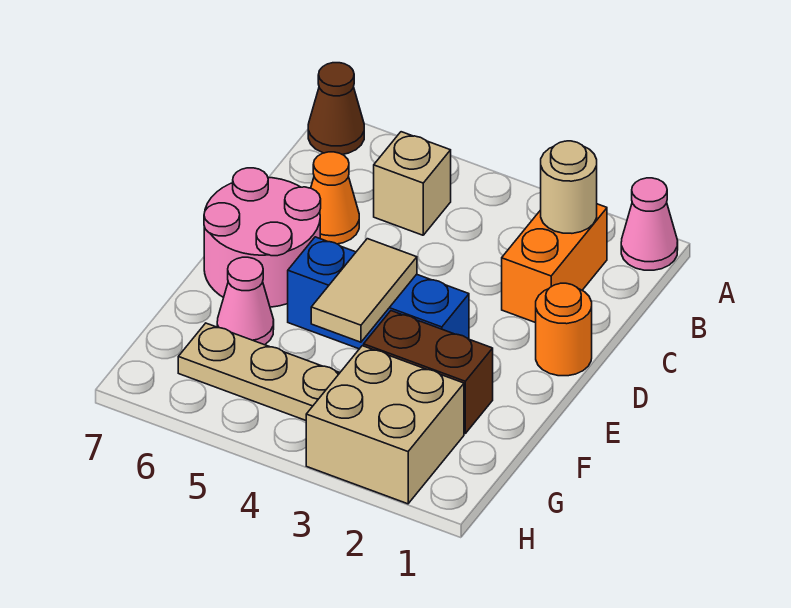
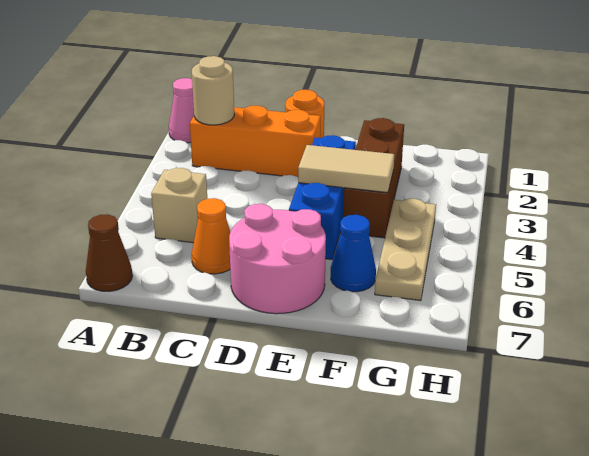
orange 1x2 brick [502,204,607,323] -> orange 1x3 brick [190,106,320,177]
brown 1x2 brick [364,311,493,433] -> brown 1x3 brick [343,118,404,238]
pink 1x1 cone [217,257,274,345] -> blue 1x1 cone [331,215,376,292]
tan 2x2 brick [306,346,464,504] -> none

